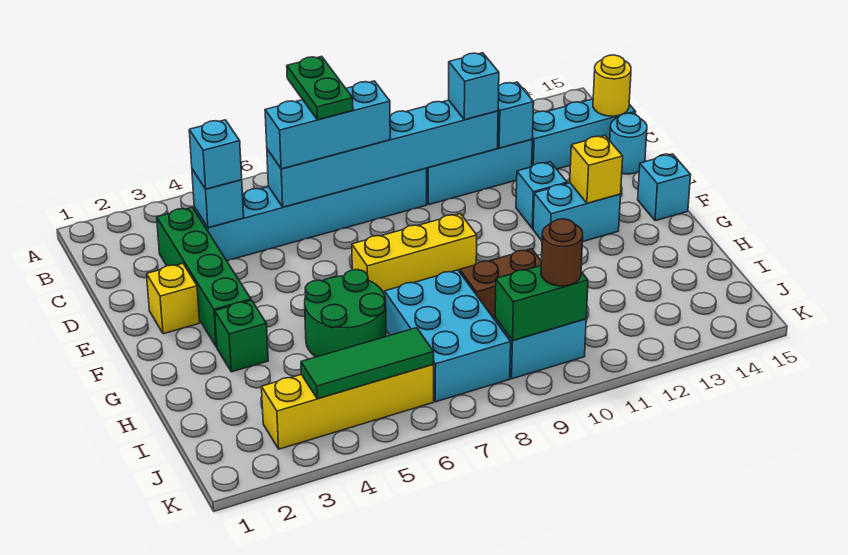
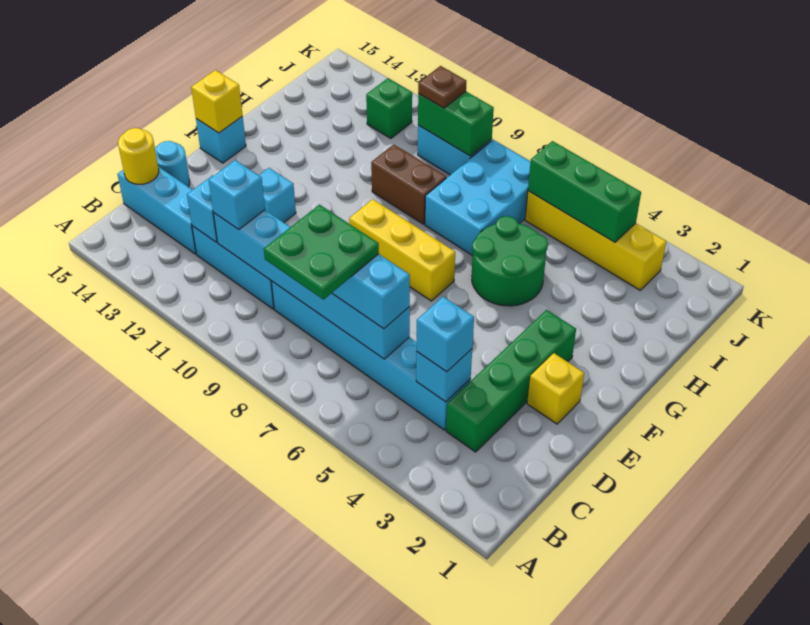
green 1x2 plate [287,57,353,120] -> green 2x2 plate [264,205,379,300]
cyan 1x2 brick [533,183,621,241] -> none
yellow 1x1 brick [570,136,623,203] -> yellow 1x1 brick moved to [191,70,243,133]
green 1x1 brick [215,300,268,372] -> green 1x1 brick moved to [366,78,412,139]
green 1x3 tile [301,328,434,399] -> green 1x3 brick [528,141,641,242]
brown 1x1 round brick [541,219,583,286] -> brown 1x1 plate [418,66,466,108]

